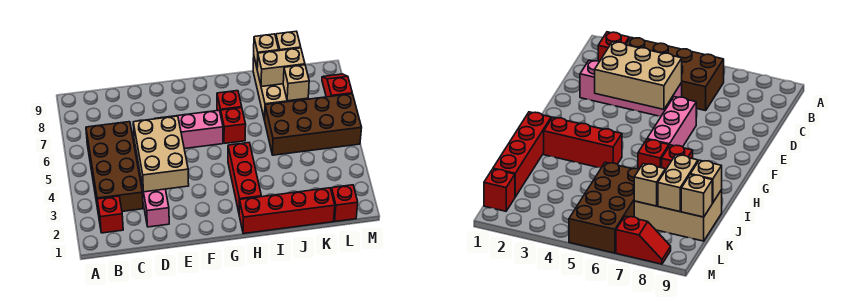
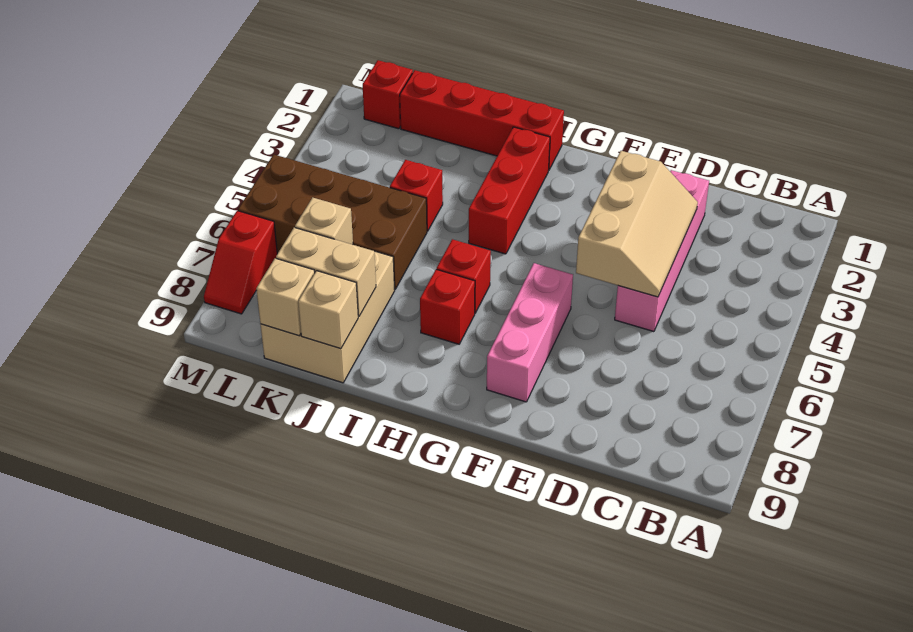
red 1x1 brick [97,196,123,233] -> red 1x1 brick moved to [390,160,443,231]
brown 2x4 brick [86,122,143,211] -> none
tan 2x3 brick [133,116,189,192] -> tan 2x3 slope [576,151,698,297]
pink 1x3 brick [155,110,223,149] -> pink 1x3 brick turned to [487,263,573,402]

